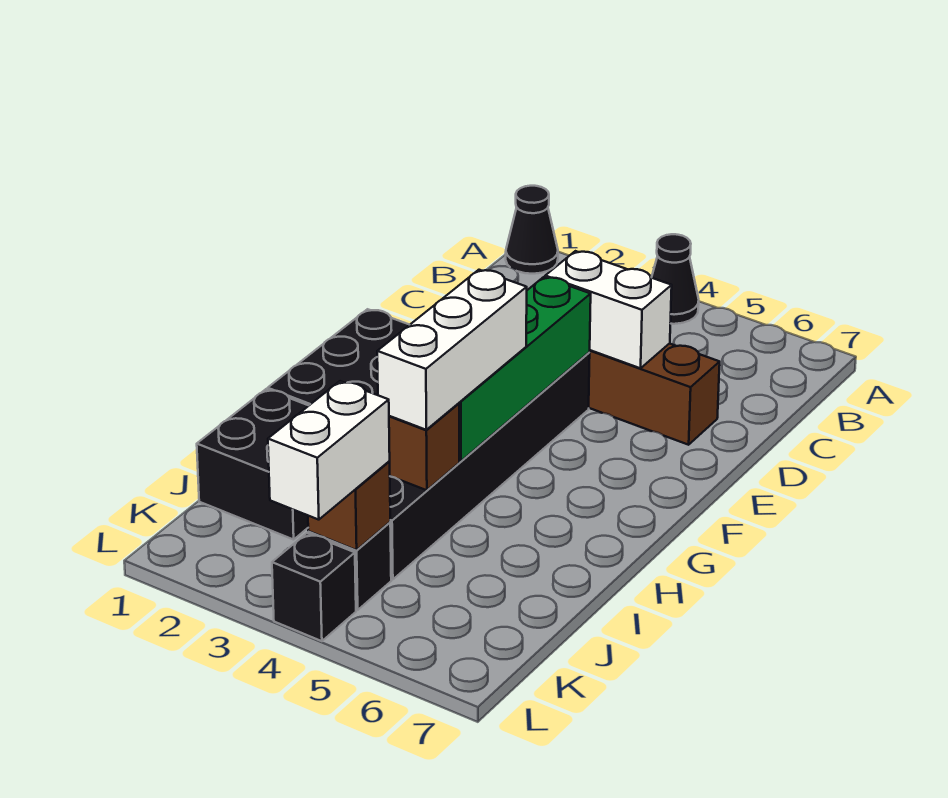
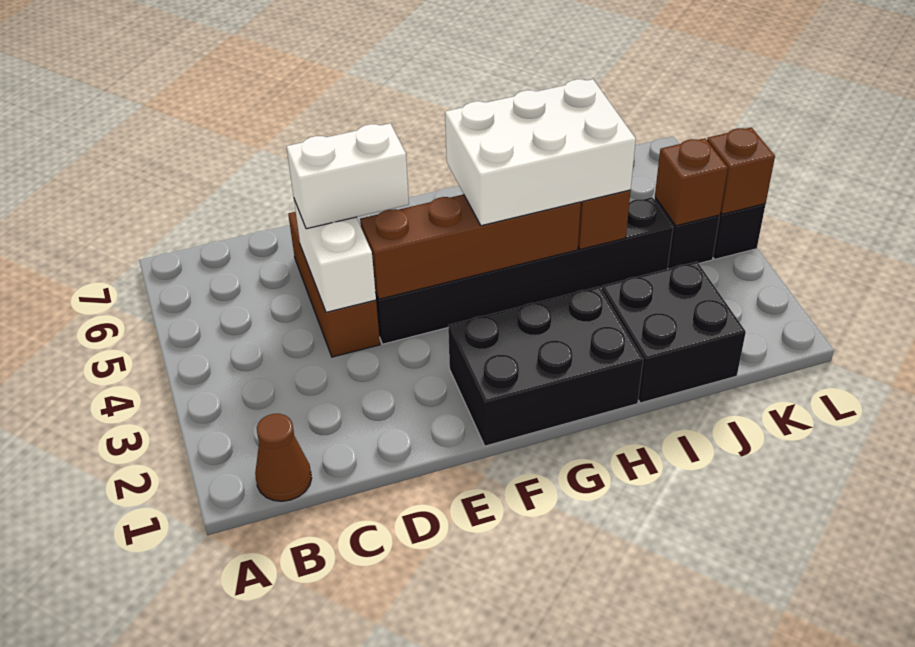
black 1x1 cone [506,186,558,274] -> none
black 1x1 cone [652,234,699,324] -> none
none -> brown 1x1 cone [255,414,312,501]
green 1x4 brick [459,277,591,461] -> brown 1x4 brick [360,194,581,299]
white 1x3 brick [377,270,527,430] -> white 2x3 brick [445,79,636,226]
white 1x2 brick [268,381,390,520] -> white 1x2 brick moved to [286,123,409,229]
none -> brown 1x1 brick [707,127,775,214]

